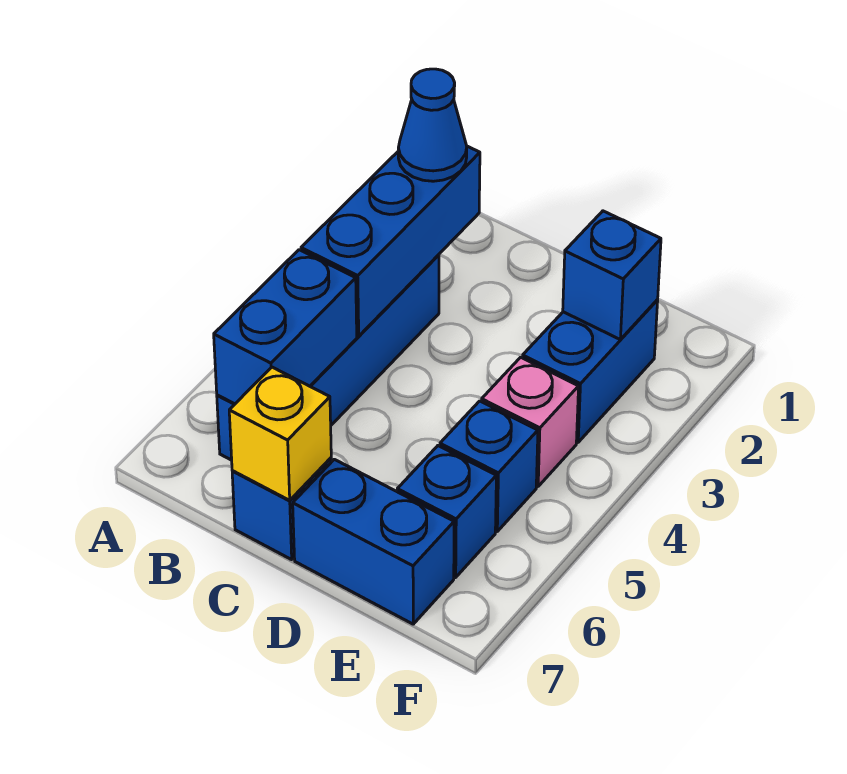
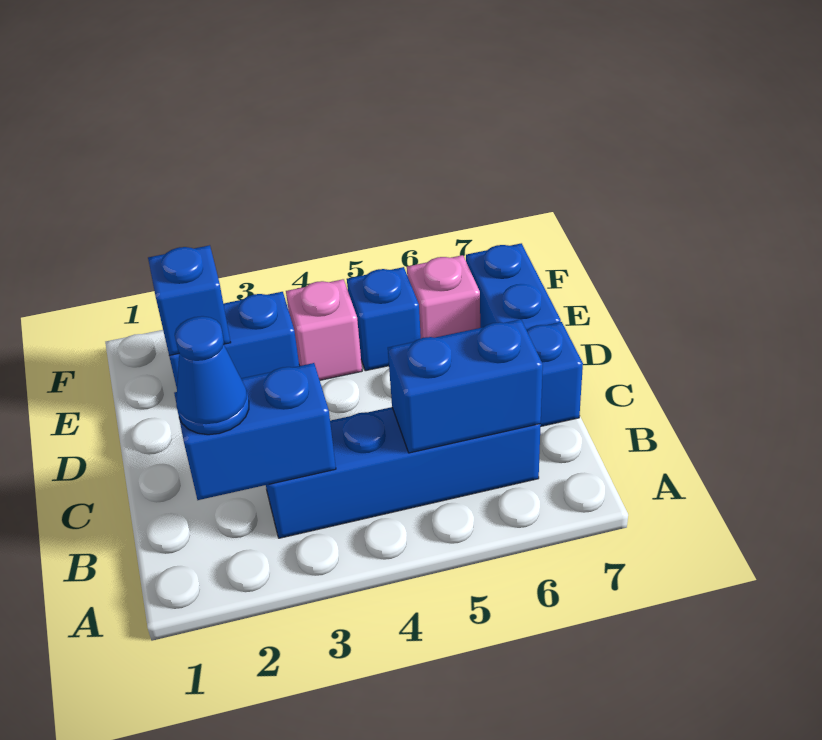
blue 1x3 brick [301,146,480,336] -> blue 1x2 brick [174,363,336,500]
yellow 1x1 brick [229,367,331,500] -> none
blue 1x1 brick [397,446,496,577] -> pink 1x1 brick [407,255,480,338]

